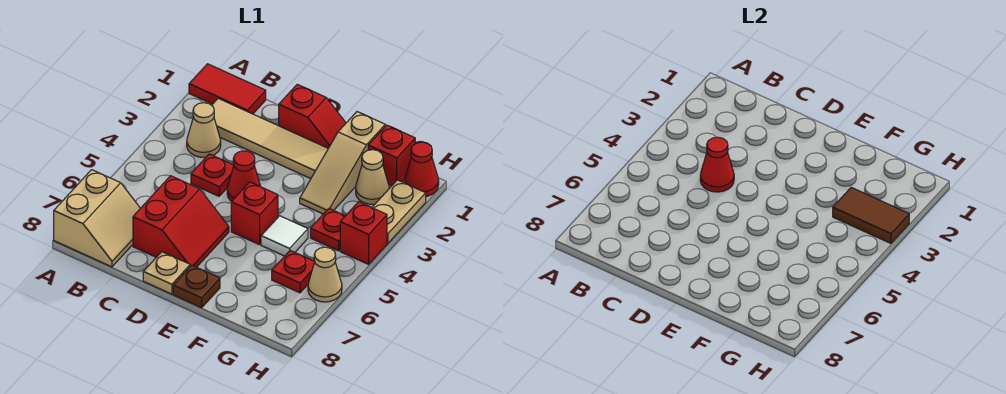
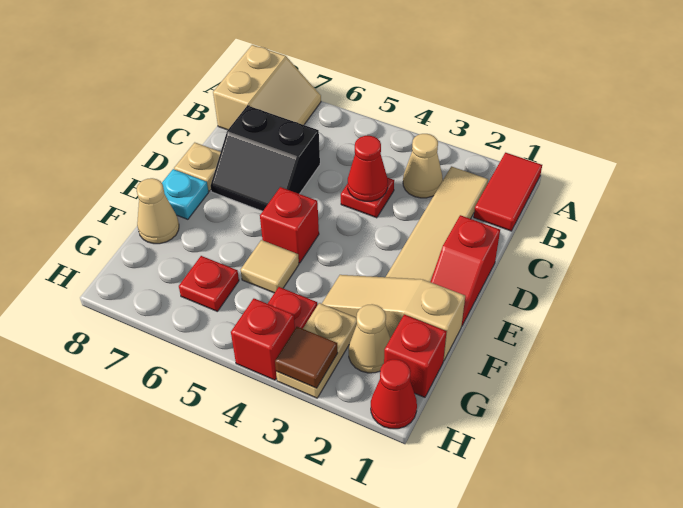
tan 2x2 slope [54,170,140,267] -> tan 2x2 slope turned to [213,45,321,130]
red 2x2 slope [133,176,229,267] -> black 2x2 slope [210,106,320,211]
red 1x1 cone [227,151,260,202] -> none
brown 1x1 plate [173,265,220,308] -> cyan 1x1 plate [162,169,209,219]
white 1x1 tile [261,216,308,256] -> tan 1x1 tile [241,240,299,293]
brown 1x2 tile [833,187,909,243] -> brown 1x1 tile [275,327,338,388]
tan 1x2 plate [372,180,426,243] -> tan 1x2 plate turned to [276,303,357,398]
tan 1x1 cone [308,247,342,302] -> tan 1x1 cone moved to [137,178,179,244]

